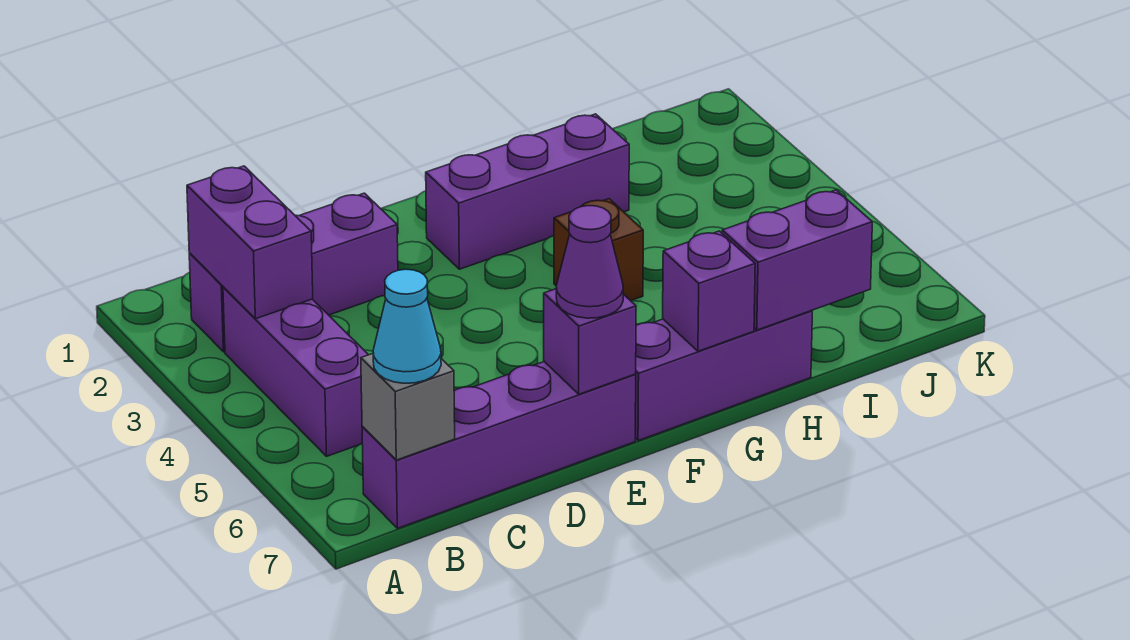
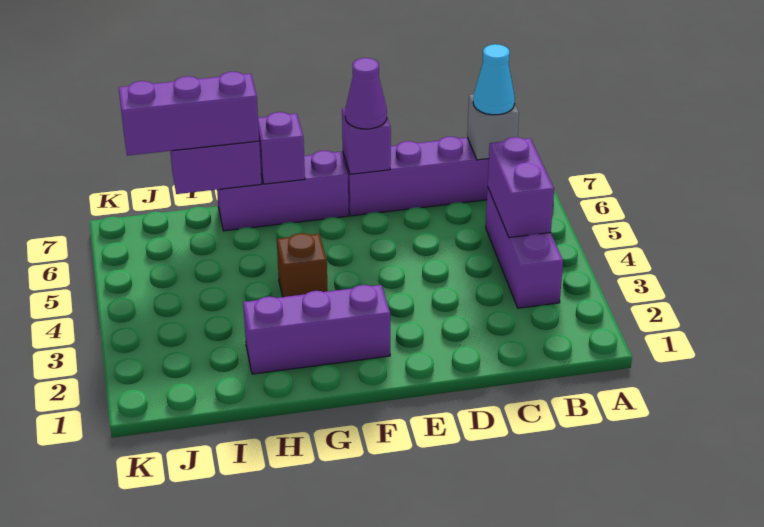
purple 1x3 brick [189,193,398,352] -> purple 1x3 brick moved to [119,72,259,156]
purple 1x2 brick [187,166,313,319] -> purple 1x2 brick moved to [488,137,554,238]

